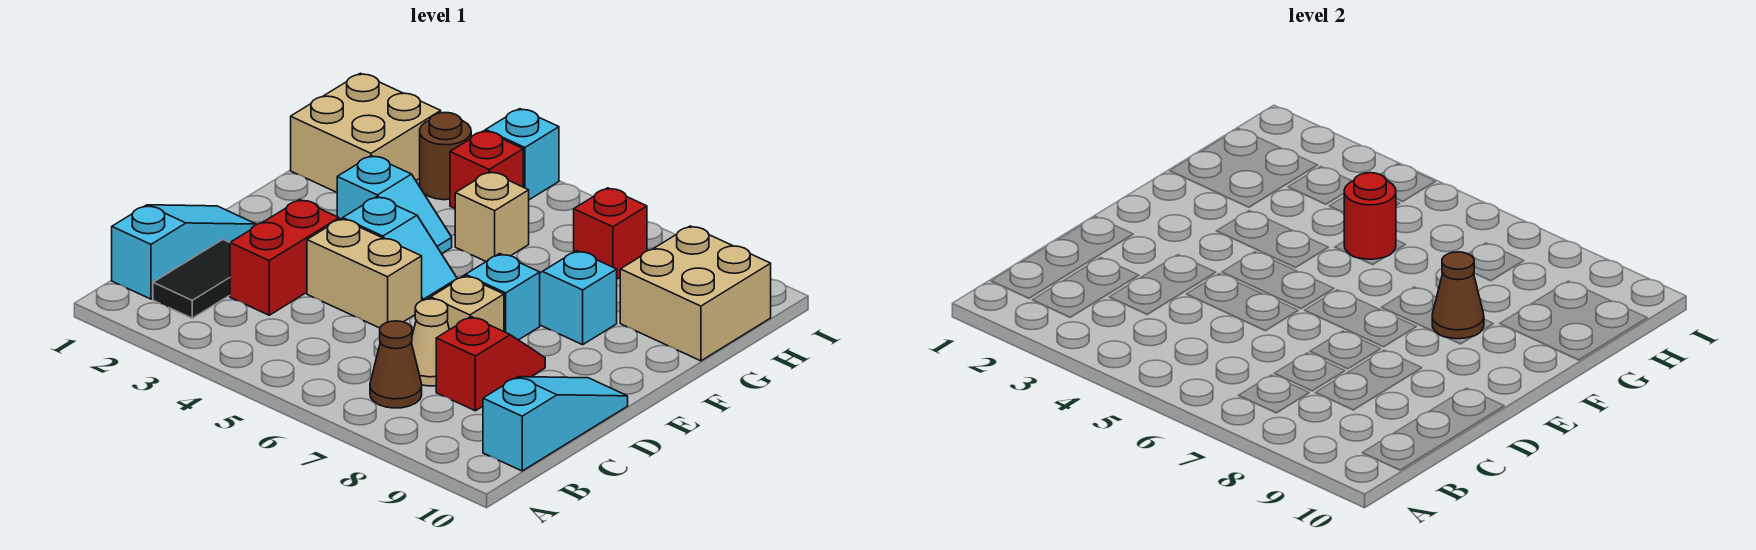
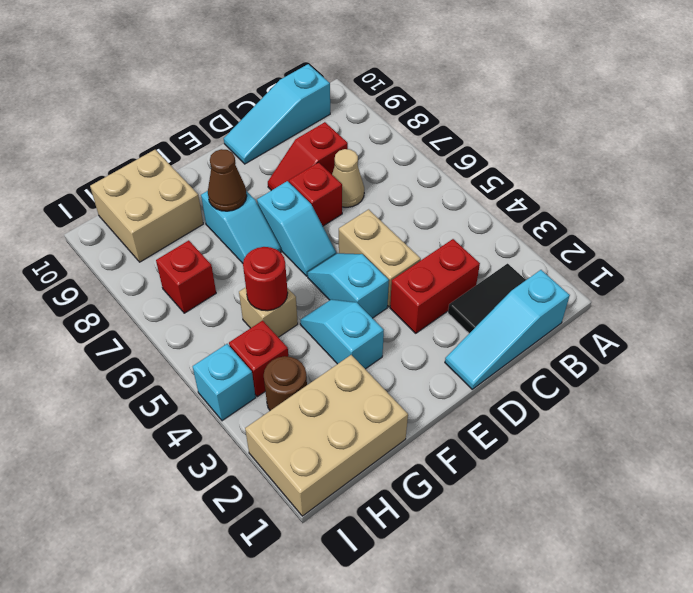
brown 1x1 cone [370,321,422,408] -> none
tan 1x1 brick [431,276,504,331] -> red 1x1 brick [289,162,342,226]
tan 2x2 brick [291,73,441,192] -> tan 2x3 brick [245,355,408,516]

